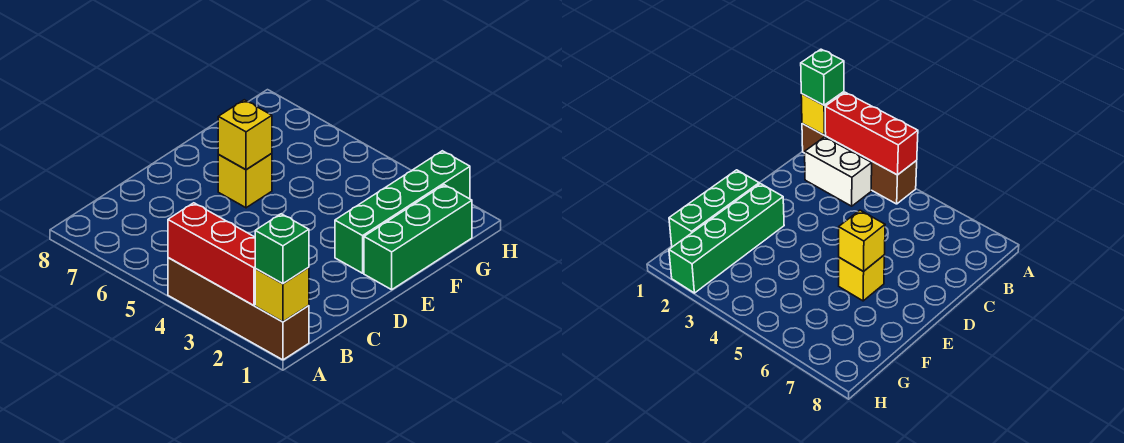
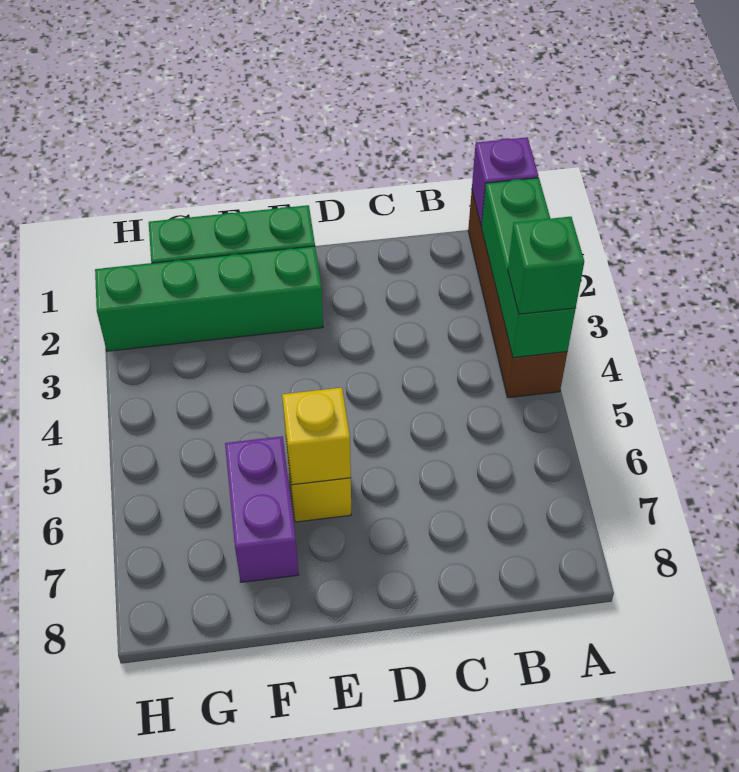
yellow 1x1 brick [255,267,309,322] -> purple 1x1 brick [472,137,538,226]
green 1x1 brick [255,214,309,284] -> green 1x1 brick moved to [508,217,584,314]
red 1x3 brick [168,203,255,306] -> green 1x3 brick [482,178,576,358]
white 1x2 brick [805,137,872,206] -> none
none -> purple 1x2 brick [225,436,299,582]

